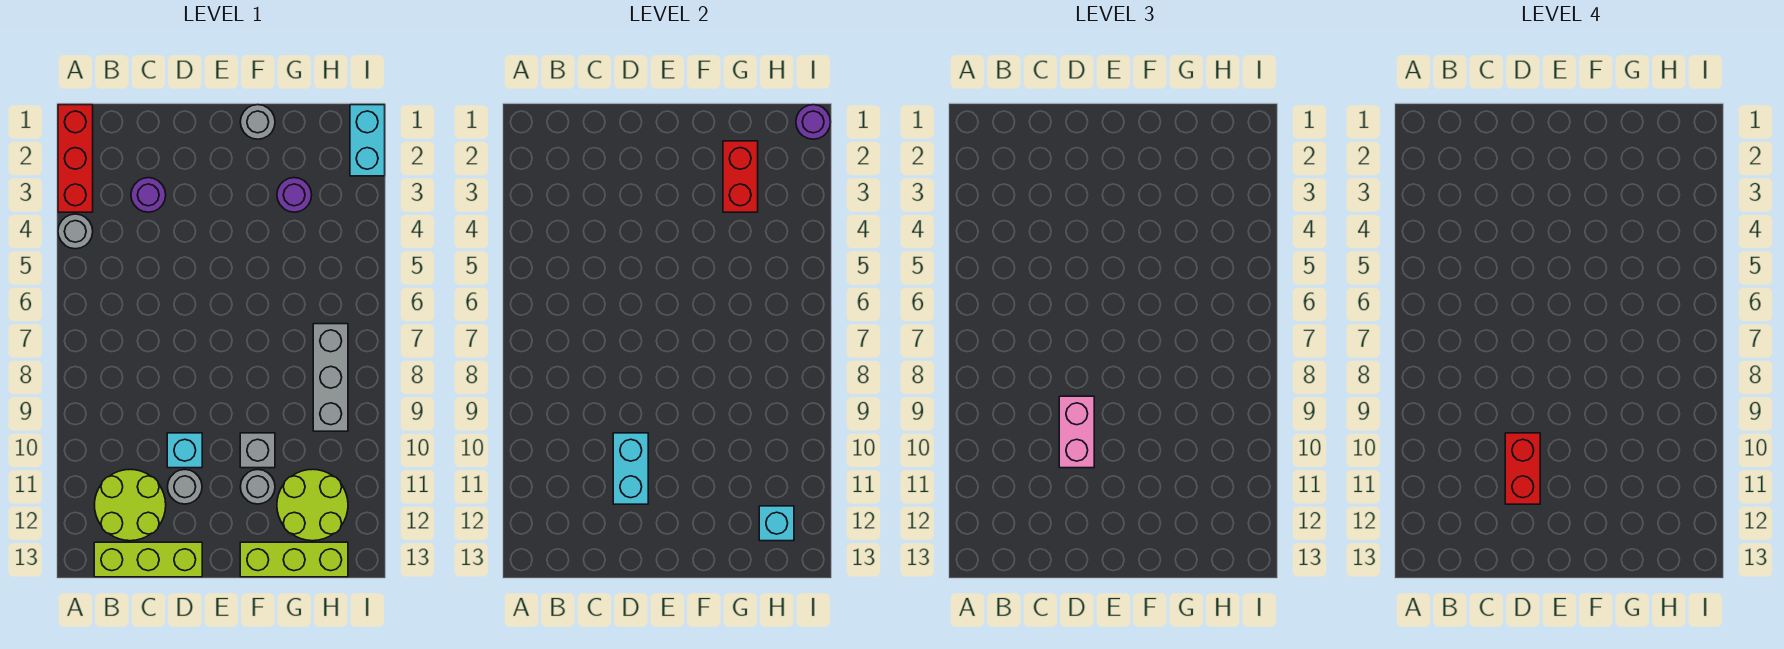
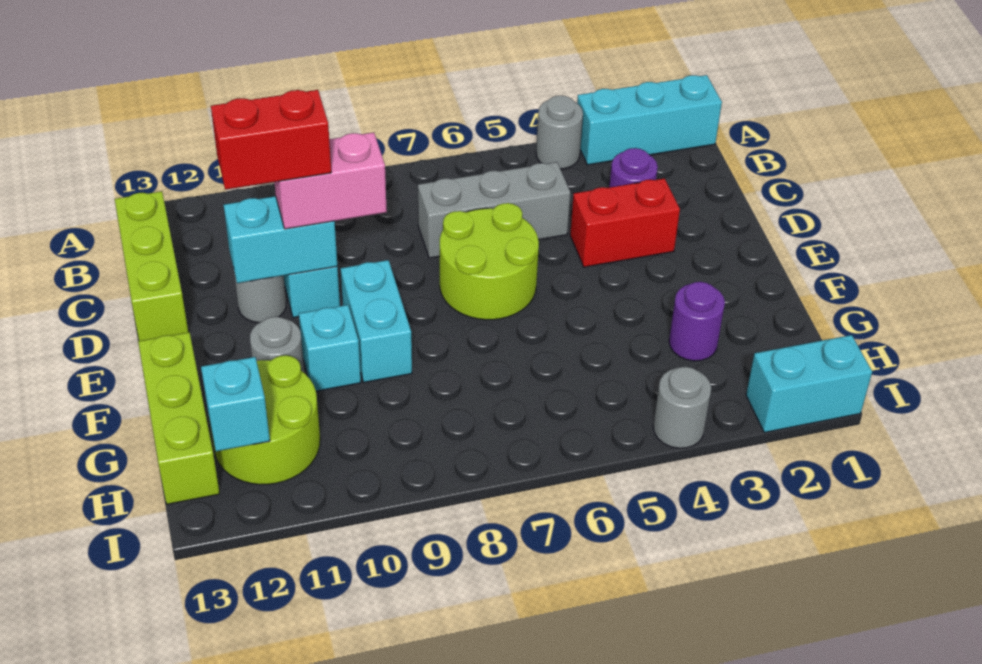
red 1x3 brick [58,105,93,212] -> cyan 1x3 brick [577,75,722,165]
lime 2x2 round brick [95,469,166,541] -> lime 2x2 round brick moved to [440,203,539,320]
none -> cyan 1x2 brick [340,260,412,382]
grey 1x1 round brick [240,105,275,139] -> grey 1x1 round brick moved to [653,367,711,448]
grey 1x1 brick [240,433,275,468] -> cyan 1x1 brick [299,305,361,391]
red 1x2 brick [723,141,758,212] -> red 1x2 brick moved to [570,178,680,267]
grey 1x3 brick [313,324,348,431] -> grey 1x3 brick moved to [418,162,570,258]
purple 1x1 round brick [796,105,831,139] -> none

